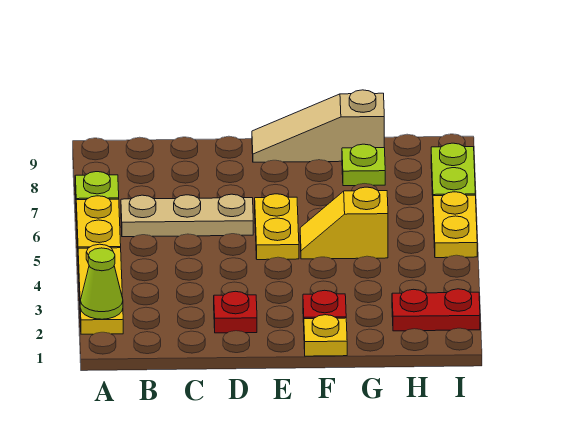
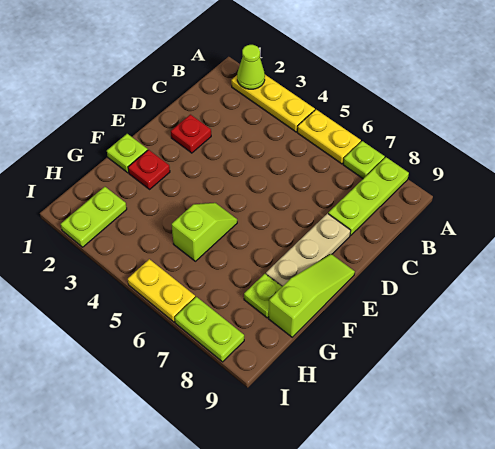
none -> lime 1x3 plate [328,157,409,235]
tan 1x3 plate [121,194,253,237] -> tan 1x3 plate moved to [266,214,351,287]
yellow 1x2 plate [255,194,299,260] -> none
tan 1x3 slope [252,90,384,162] -> lime 1x3 slope [269,254,355,337]
yellow 1x1 plate [304,315,347,356] -> lime 1x1 plate [107,134,148,173]
yellow 1x2 slope [300,187,388,259] -> lime 1x2 slope [172,203,237,261]
red 1x2 plate [392,289,480,331] -> lime 1x2 plate [61,187,127,247]

